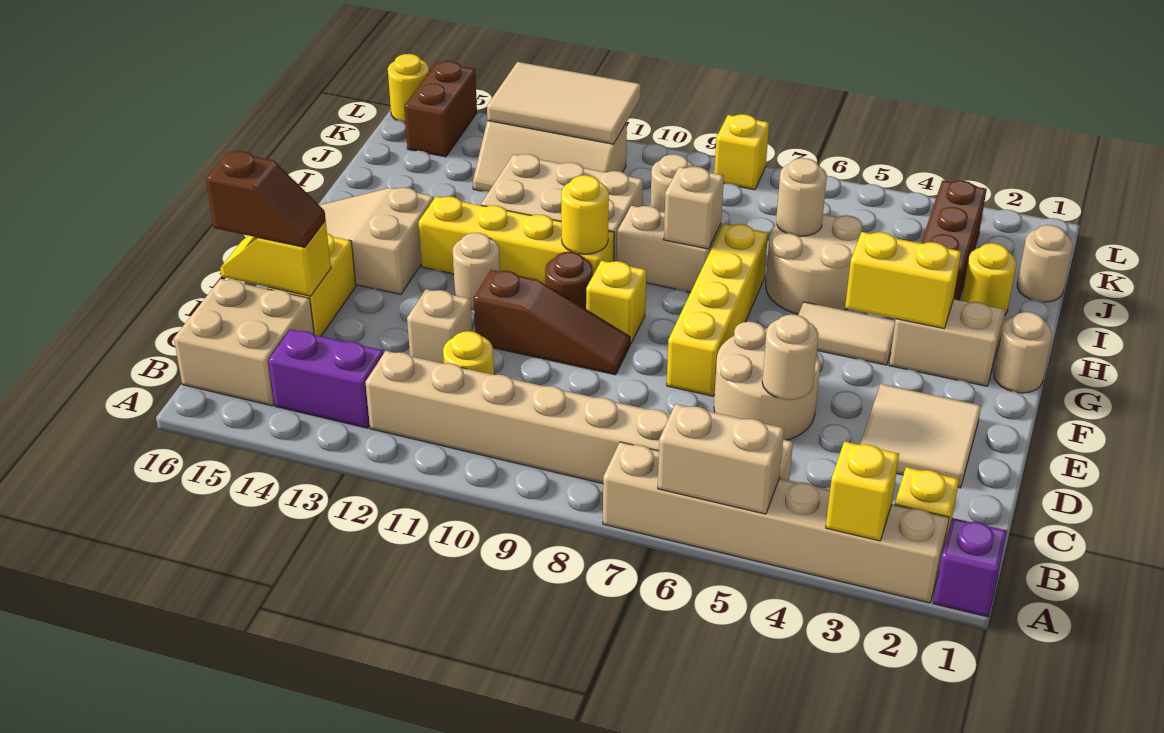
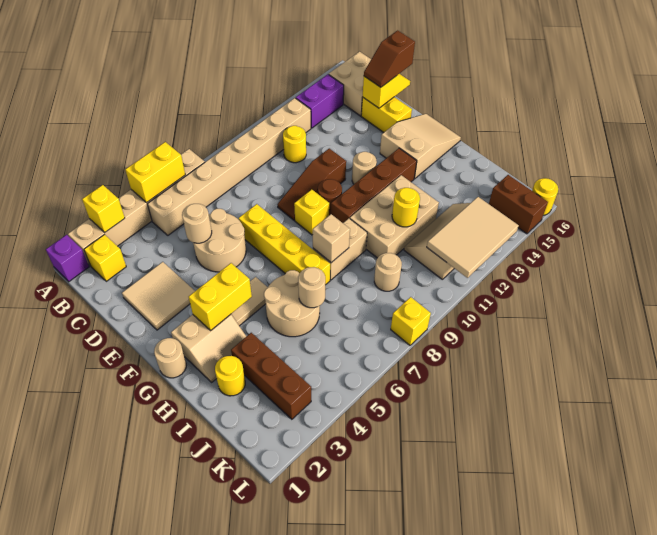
tan 1x2 brick [658,404,784,514] -> yellow 1x2 brick [125,142,185,203]
tan 1x1 brick [407,289,472,364] -> none
yellow 1x4 brick [419,196,614,285] -> brown 1x4 brick [331,148,417,223]
yellow 1x1 round brick [561,175,609,254] -> yellow 1x1 round brick moved to [392,188,420,227]
tan 1x1 round brick [1017,225,1073,302] -> none

